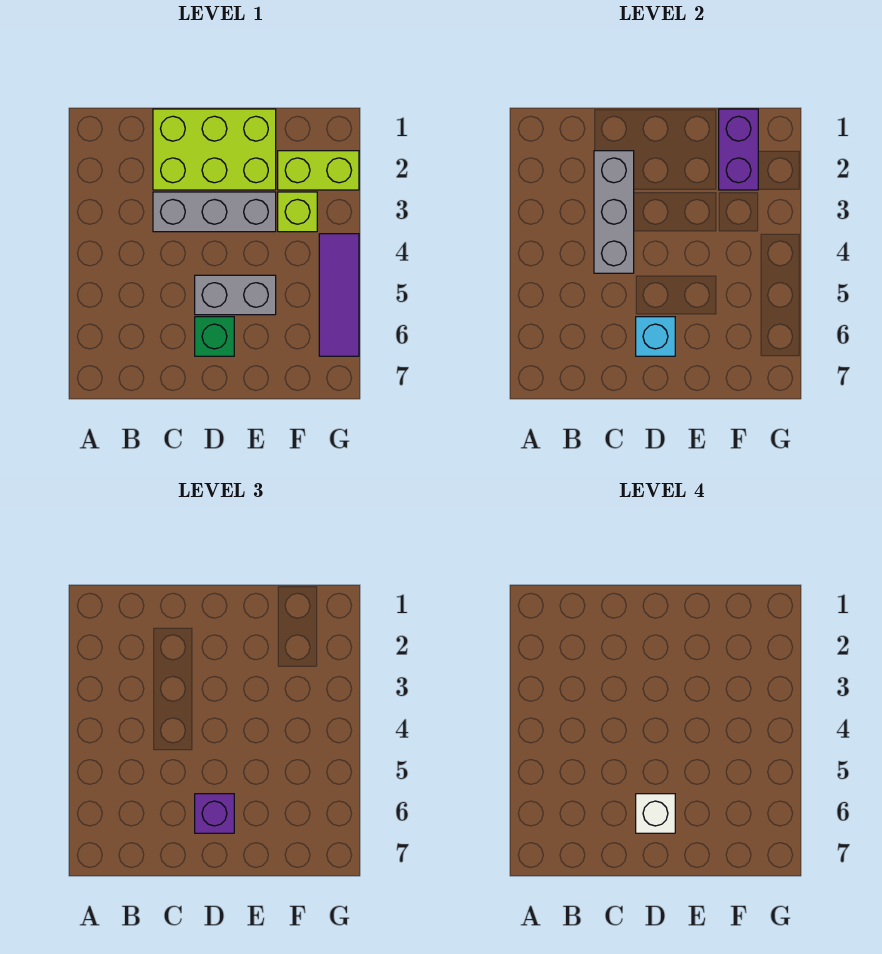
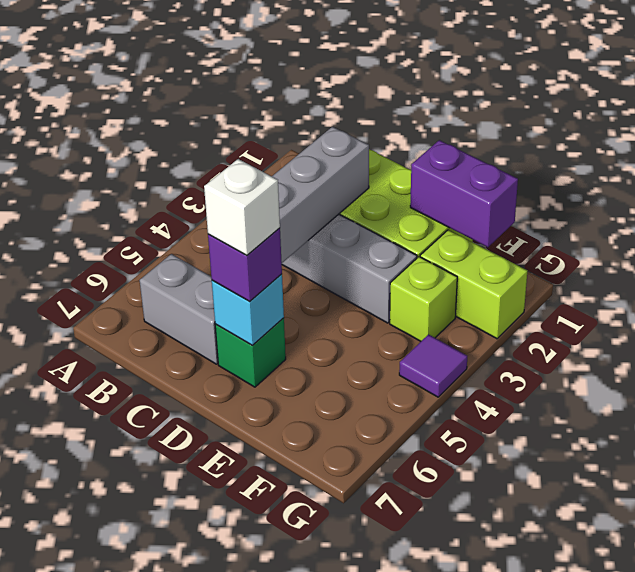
grey 1x2 brick [195,275,276,315] -> grey 1x2 brick moved to [140,254,218,364]
purple 1x2 brick [719,109,758,190] -> purple 1x2 brick turned to [410,140,518,247]
purple 1x3 tile [319,234,359,356] -> purple 1x1 tile [399,334,467,397]

